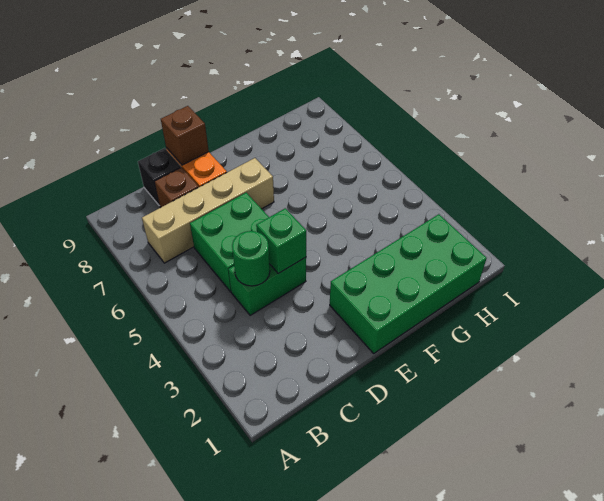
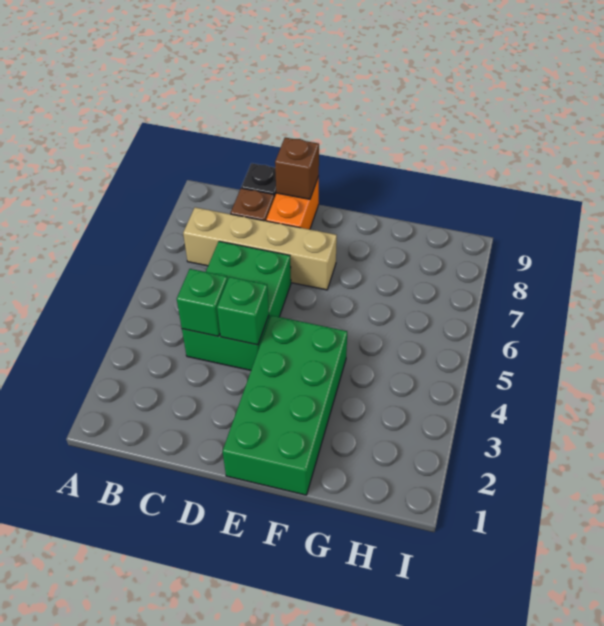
green 1x1 round brick [232,231,270,286] -> green 1x1 brick [177,269,228,336]
green 2x4 brick [330,214,487,353] -> green 2x4 brick turned to [223,315,347,495]

